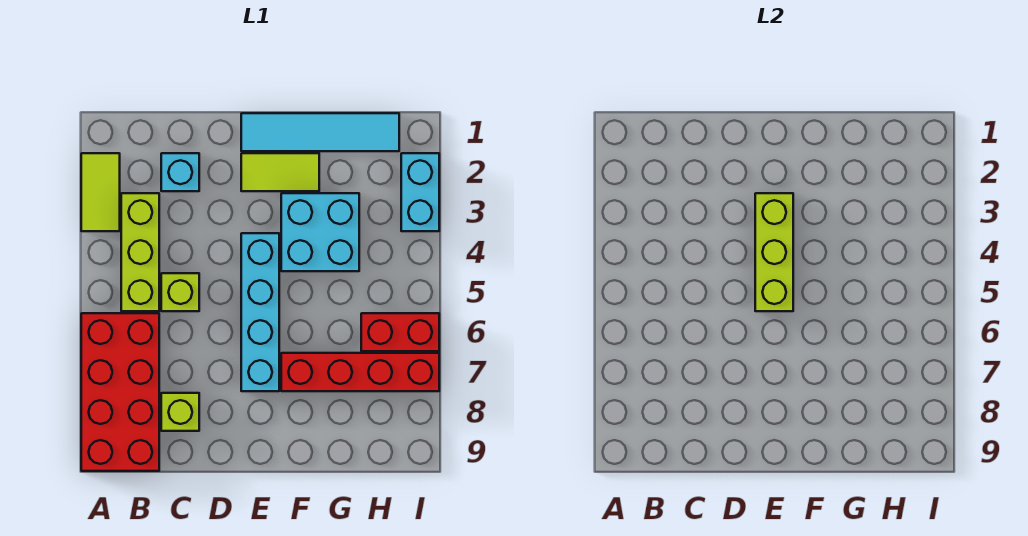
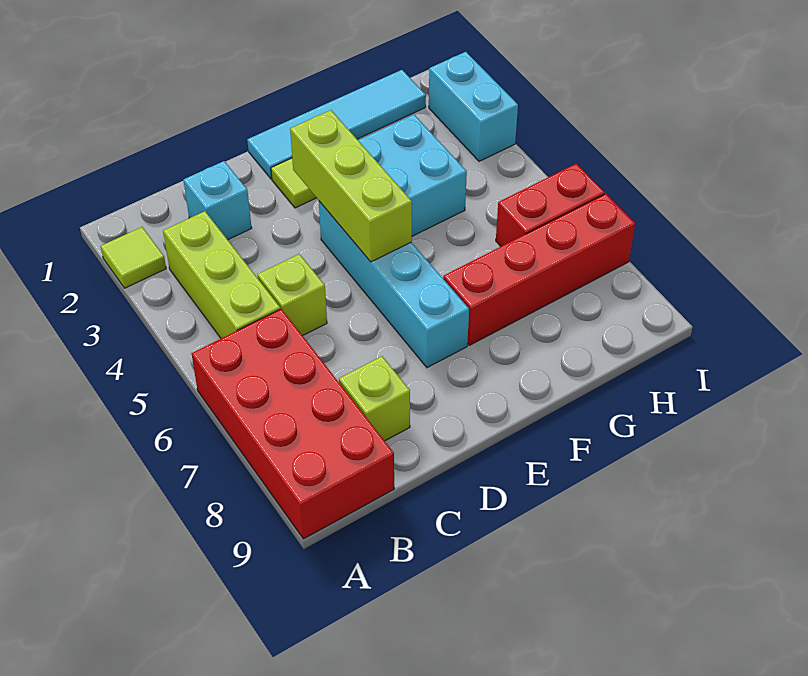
lime 1x2 tile [81,153,120,231] -> lime 1x1 tile [101,227,166,288]

